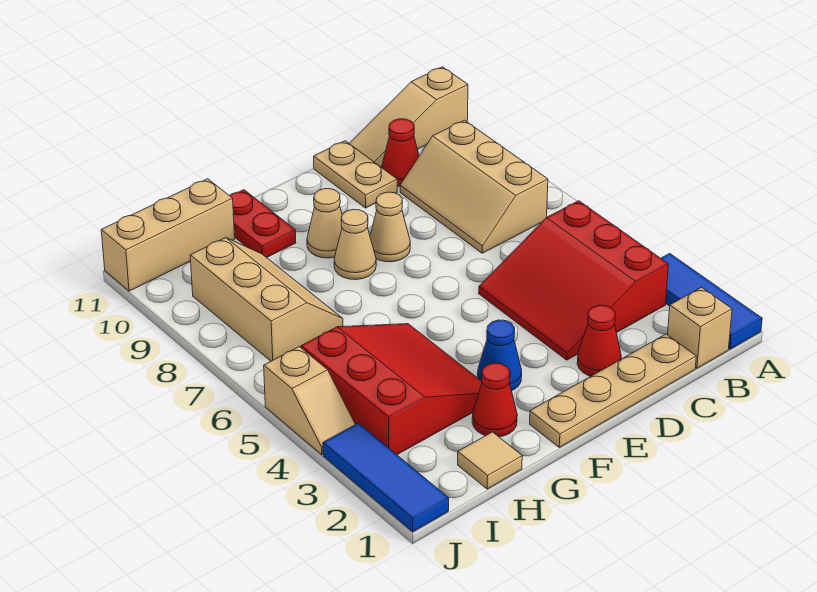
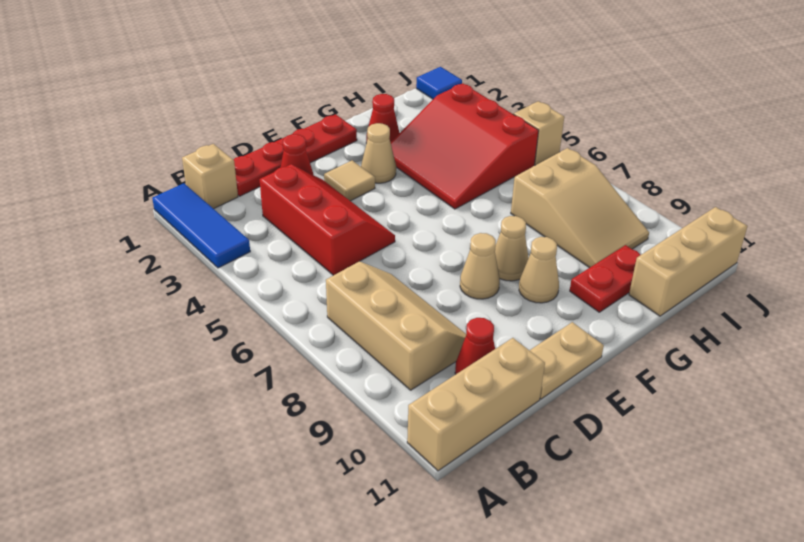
tan 1x3 slope [349,67,468,167] -> tan 1x3 brick [407,338,545,471]
red 3x3 slope [479,201,668,360] -> red 2x3 slope [259,164,395,275]
tan 1x4 plate [530,334,696,447] -> red 1x4 plate [233,114,357,196]
tan 1x2 plate [314,141,397,208] -> tan 1x2 plate turned to [530,322,604,399]
blue 1x1 cone [478,320,522,391] -> tan 1x1 cone [361,123,396,183]
red 1x2 plate [230,190,296,258] -> red 1x2 plate turned to [570,245,640,312]
tan 1x1 tile [458,432,522,489] -> tan 1x1 tile moved to [324,160,375,201]
tan 2x3 slope [190,238,343,361] -> tan 2x3 slope turned to [511,148,649,268]
blue 1x3 tile [323,423,449,532] -> blue 1x1 tile [416,67,462,99]

